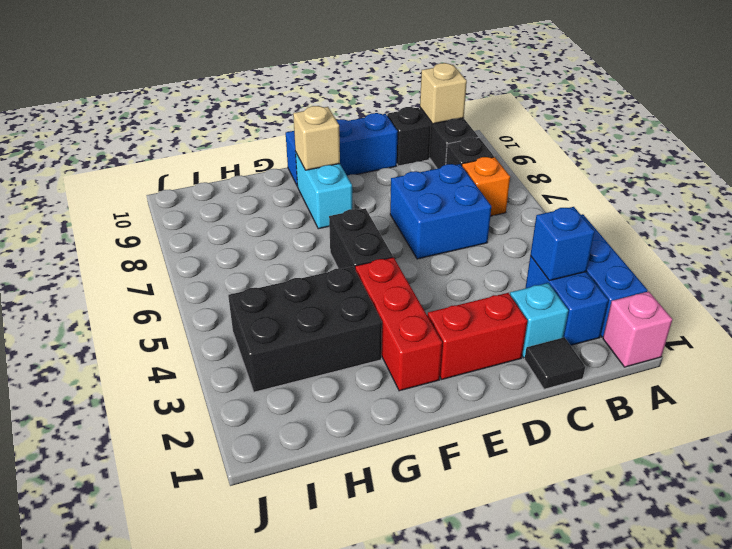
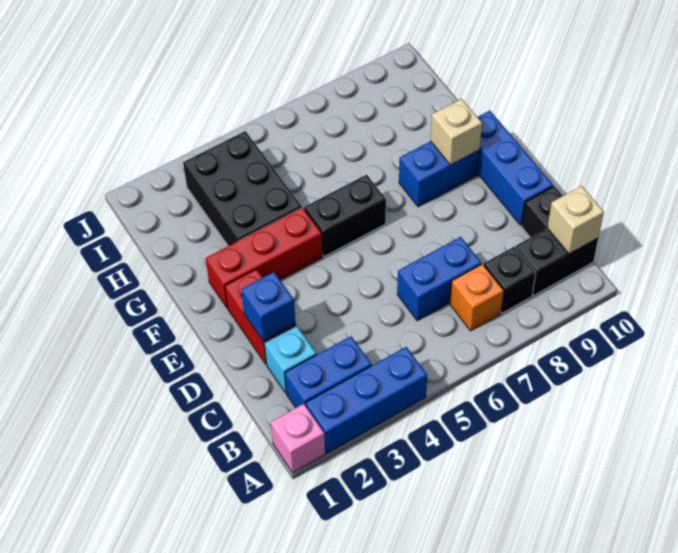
blue 1x1 brick [530,207,595,281] -> blue 1x1 brick moved to [241,272,296,341]
black 1x1 tile [525,337,585,389] -> none
blue 2x2 brick [390,164,491,259] -> blue 1x2 brick [397,237,481,321]
cyan 1x2 brick [296,153,352,229] -> blue 1x2 brick [399,141,480,207]

